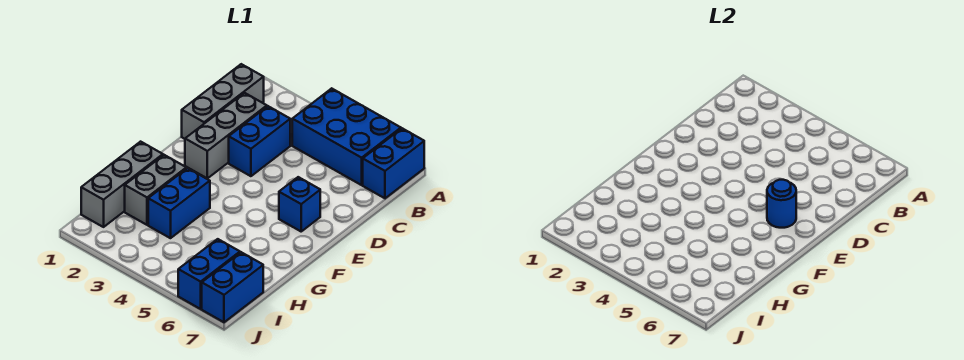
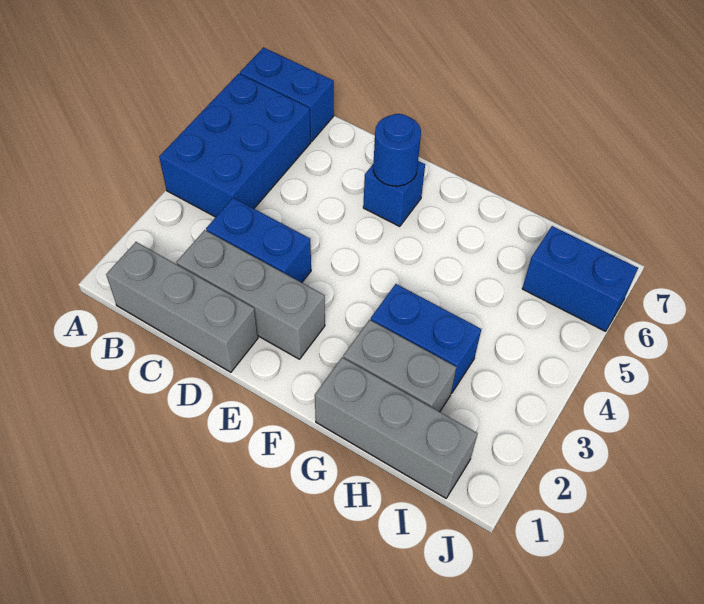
blue 1x2 brick [202,252,263,322] -> none

